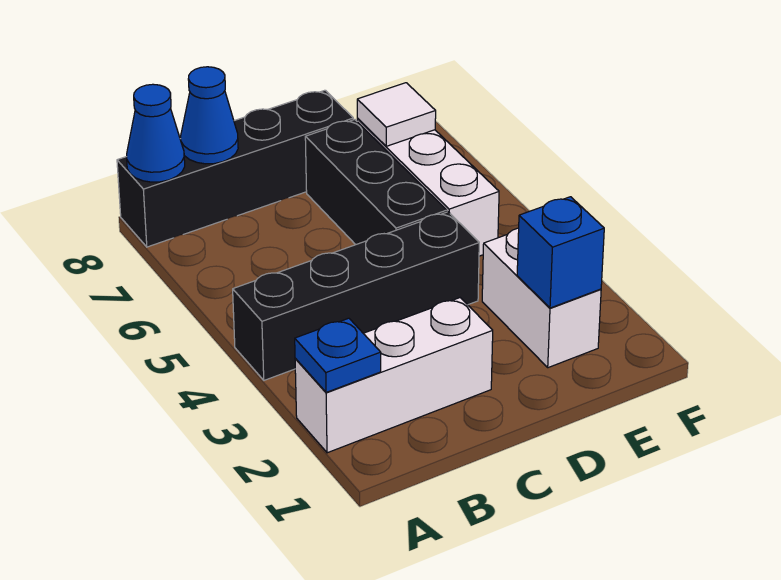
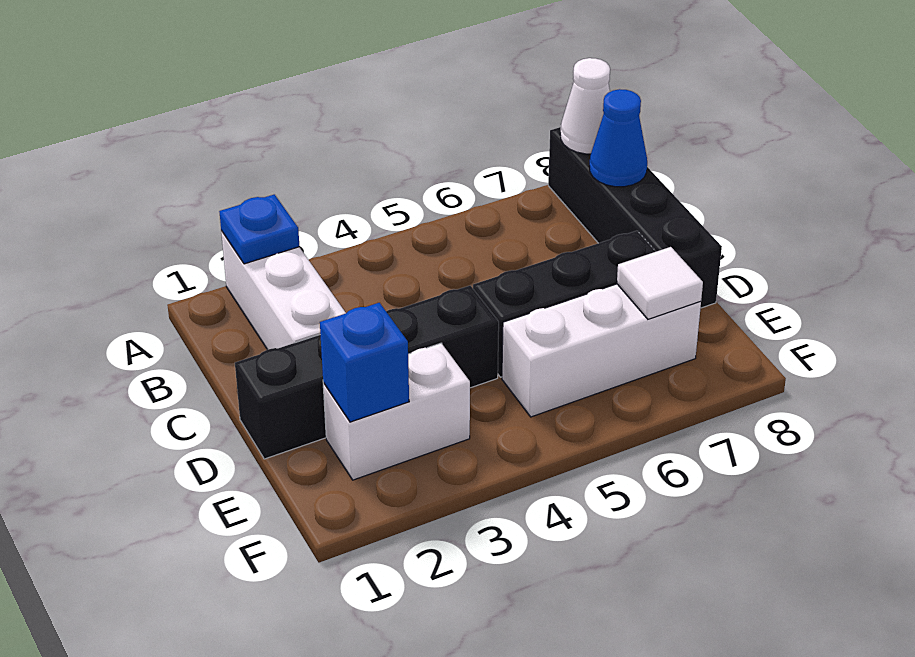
black 1x4 brick [233,212,479,380] -> black 1x4 brick turned to [235,285,499,459]
blue 1x1 cone [127,84,185,182] -> white 1x1 cone [560,58,610,154]

